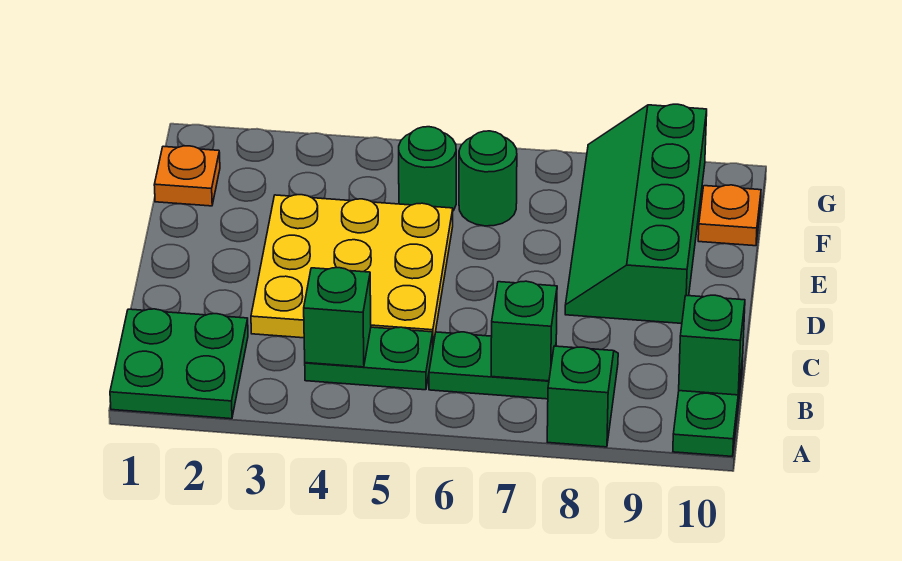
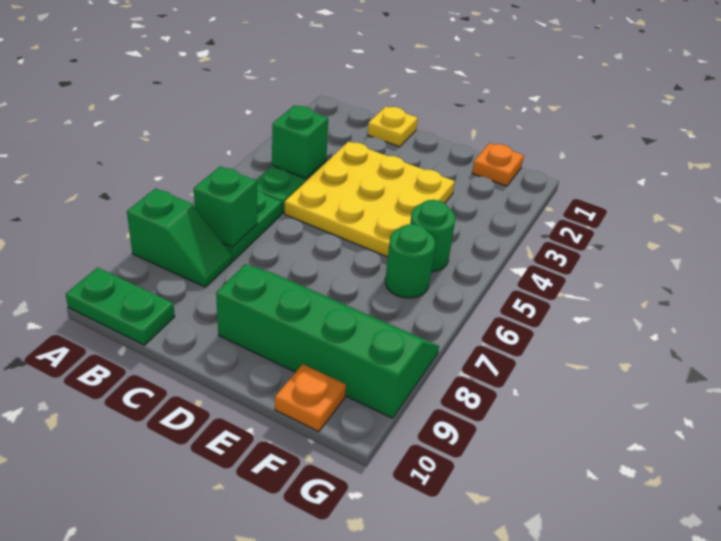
green 2x2 plate [110,309,248,419] -> none
green 1x1 brick [679,295,745,395] -> none
none -> yellow 1x1 plate [368,107,418,147]

